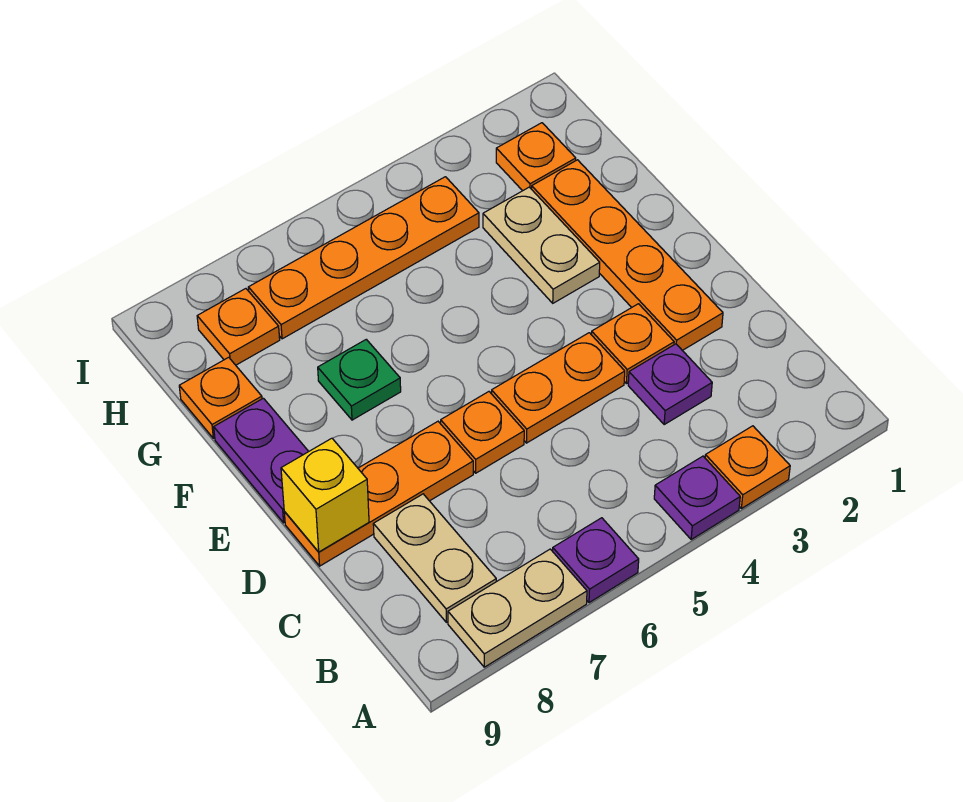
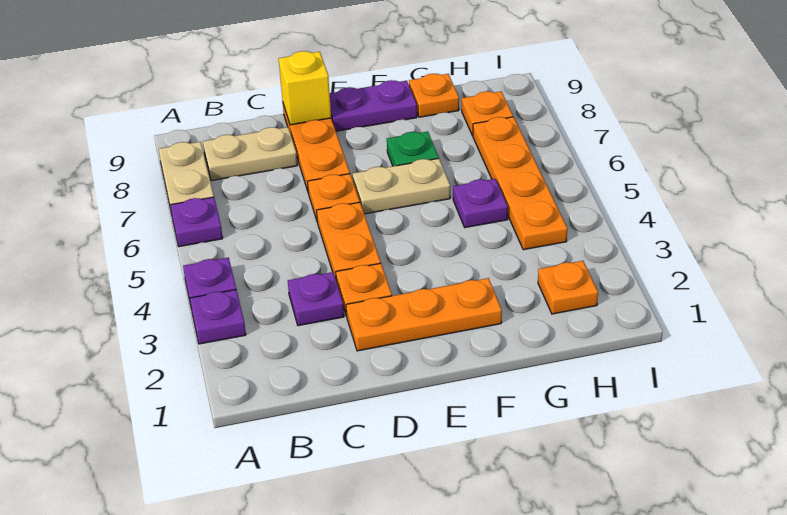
orange 1x1 plate [705,426,790,509] -> purple 1x1 plate [190,290,246,344]
orange 1x4 plate [532,160,723,350] -> orange 1x3 plate [346,278,502,351]
tan 1x2 plate [483,187,600,303] -> tan 1x2 plate moved to [353,158,450,214]
none -> purple 1x1 plate [453,179,508,228]

